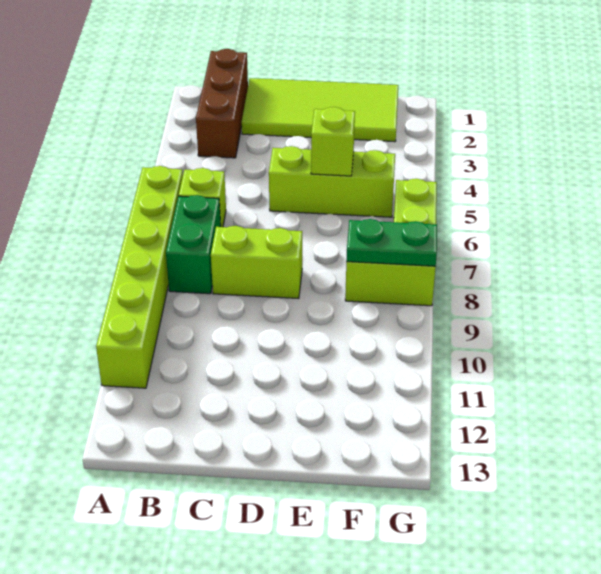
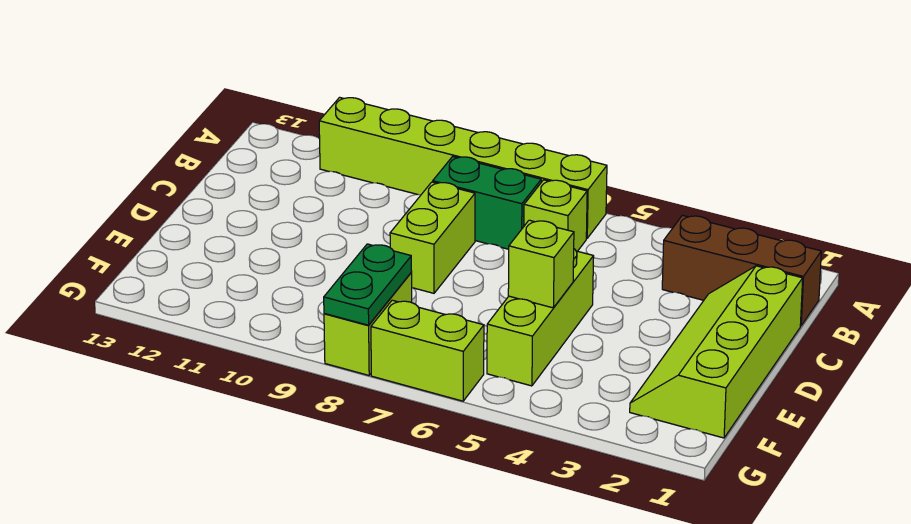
lime 2x4 tile [242,78,398,142] -> lime 2x4 slope [630,266,803,438]

